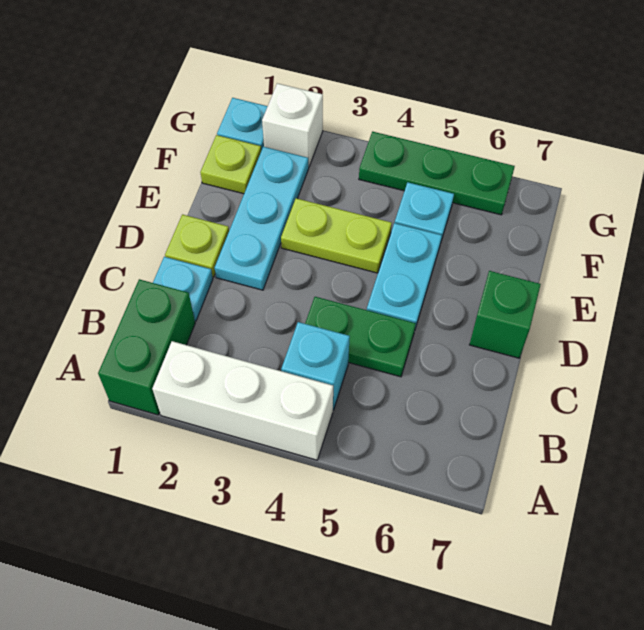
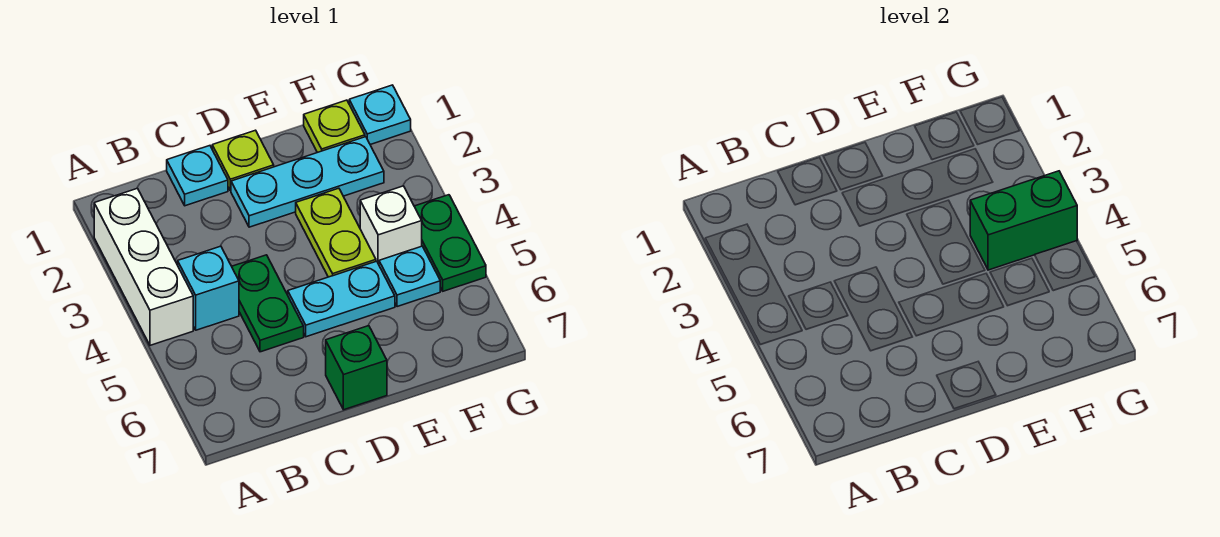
green 1x2 brick [98,279,195,415] -> green 1x2 brick moved to [970,171,1077,270]
white 1x1 brick [262,83,323,166] -> white 1x1 brick moved to [360,186,422,264]
green 1x3 plate [359,132,515,215] -> green 1x2 plate [414,195,486,291]

